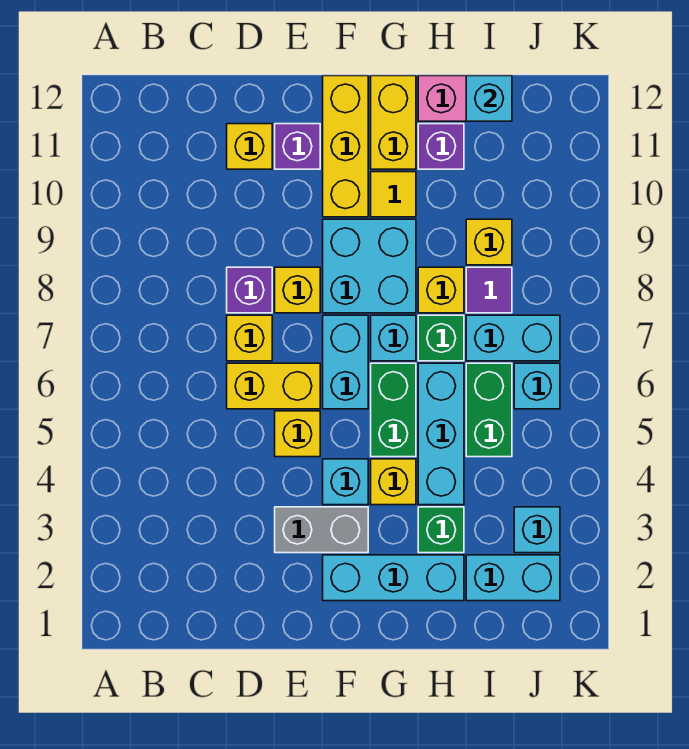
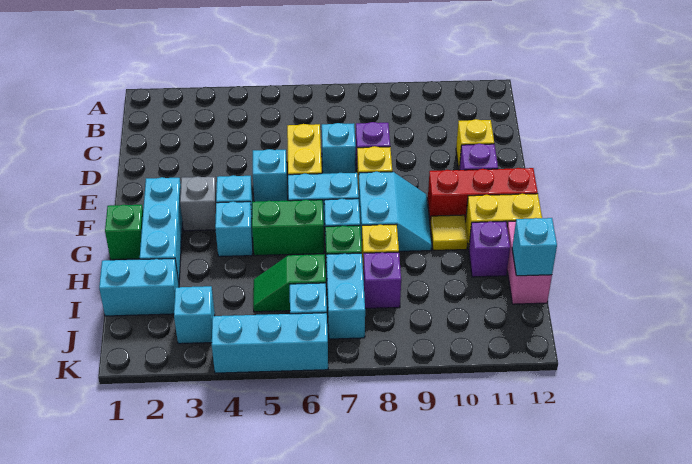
yellow 1x1 brick [227,315,272,361] -> cyan 1x1 brick [322,123,356,174]
grey 1x2 brick [275,507,368,553] -> grey 1x1 brick [180,176,217,231]
yellow 1x1 brick [275,411,320,457] -> cyan 1x1 brick [253,149,288,202]
cyan 2x2 brick [323,219,416,313] -> cyan 2x2 slope [359,172,432,251]
yellow 1x3 brick [323,76,368,217] -> red 1x3 brick [428,168,538,223]
yellow 1x1 brick [371,459,416,505] -> cyan 1x1 brick [215,202,253,257]
green 1x1 brick [418,507,464,553] -> green 1x1 brick moved to [105,205,143,260]
cyan 1x3 brick [418,363,464,505] -> cyan 1x3 brick moved to [212,313,328,373]
cyan 1x2 brick [466,555,560,601] -> cyan 1x2 brick turned to [99,258,179,316]
green 1x2 brick [466,363,512,457] -> green 1x2 slope [253,254,326,312]
purple 1x1 tile [466,267,512,313] -> purple 1x1 brick [363,252,401,309]
yellow 1x1 brick [466,219,512,265] -> none

